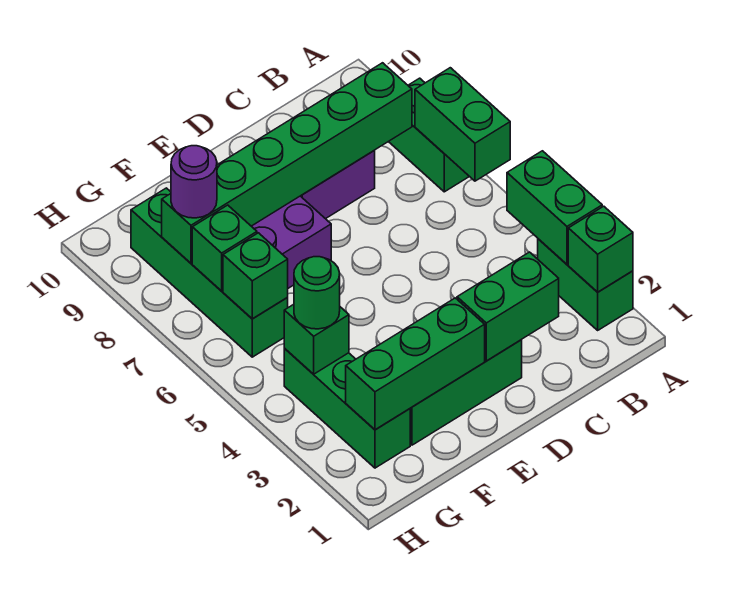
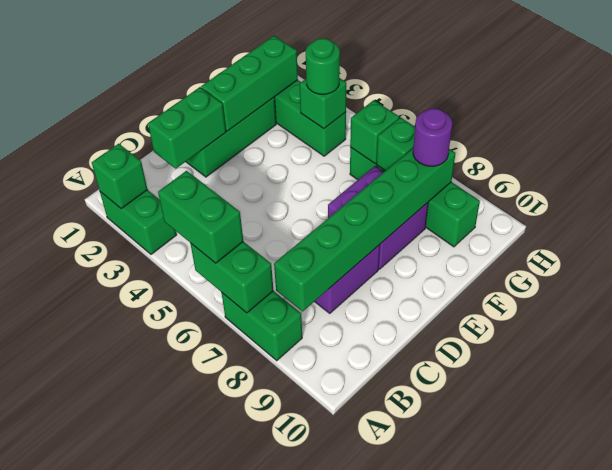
green 1x2 brick [507,151,602,264] -> green 1x2 brick moved to [158,171,243,263]

